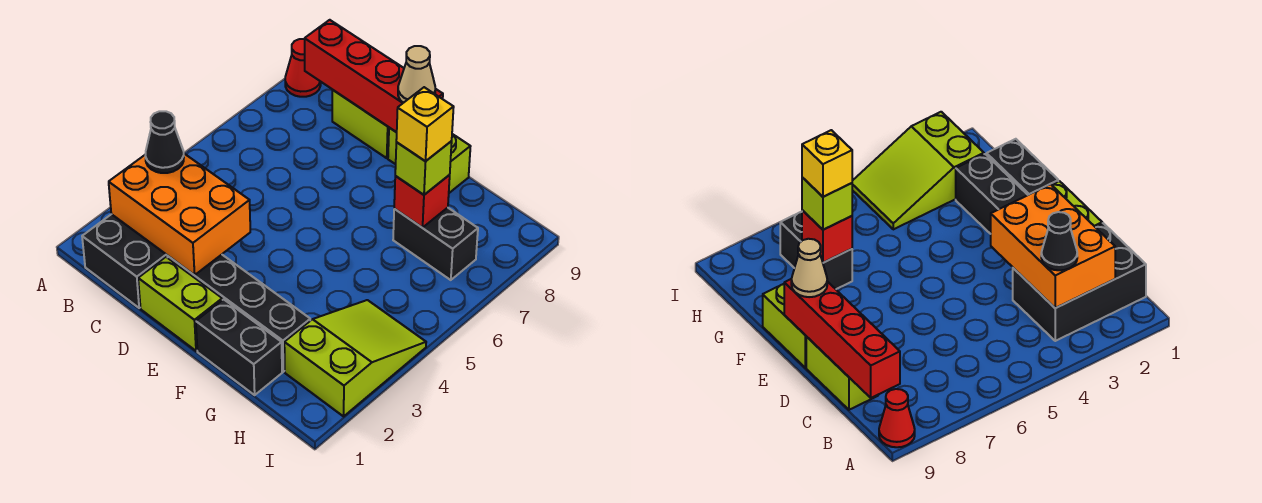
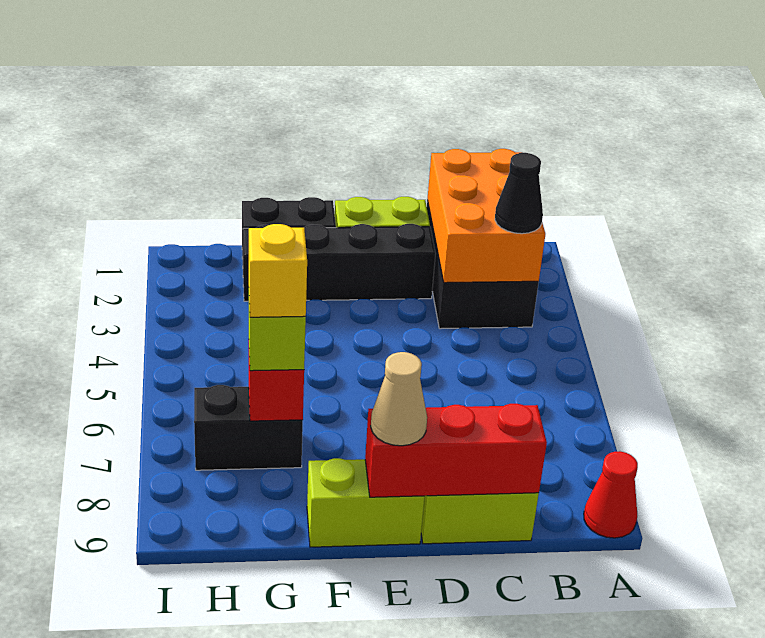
orange 2x3 brick [109,154,250,275] -> orange 2x3 brick turned to [428,149,545,283]
red 1x4 brick [305,20,443,132] -> red 1x3 brick [365,404,547,497]
lime 2x3 slope [284,300,426,416] -> none

